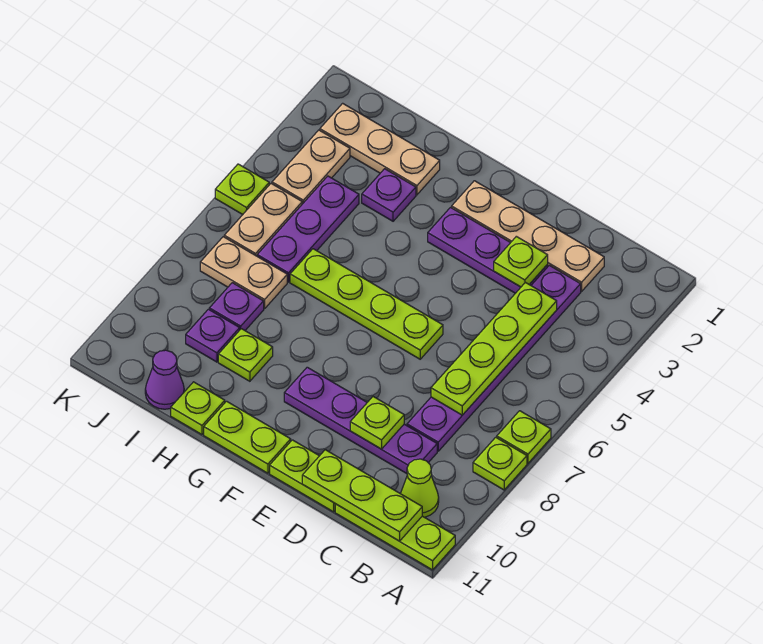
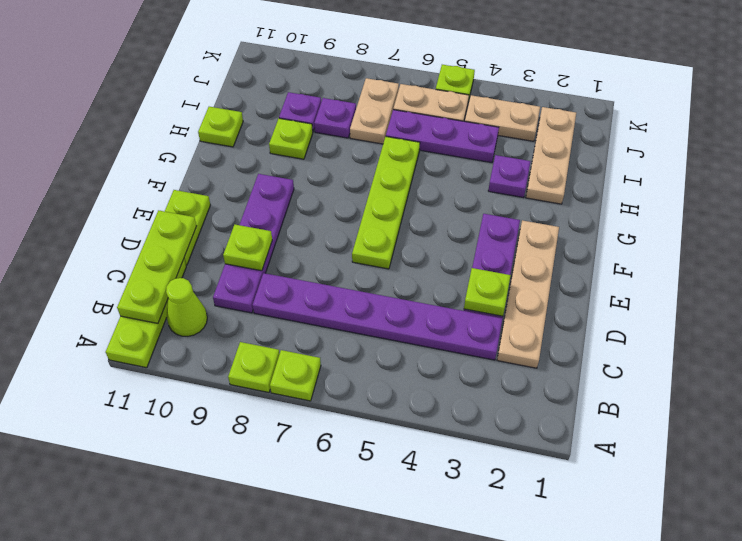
lime 1x4 plate [431,283,557,415] -> none
lime 1x2 plate [204,401,291,473] -> none
purple 1x1 cone [145,350,184,409] -> none

